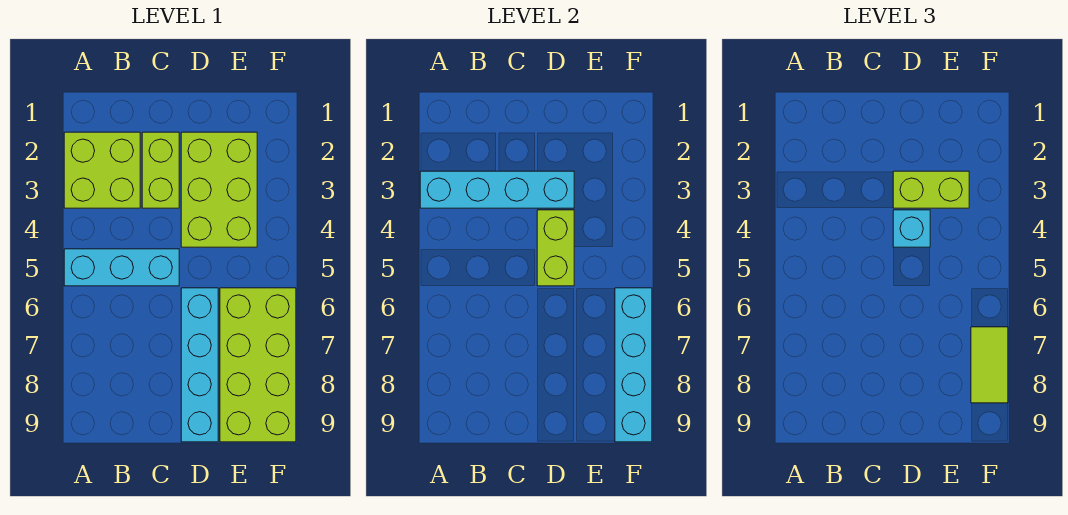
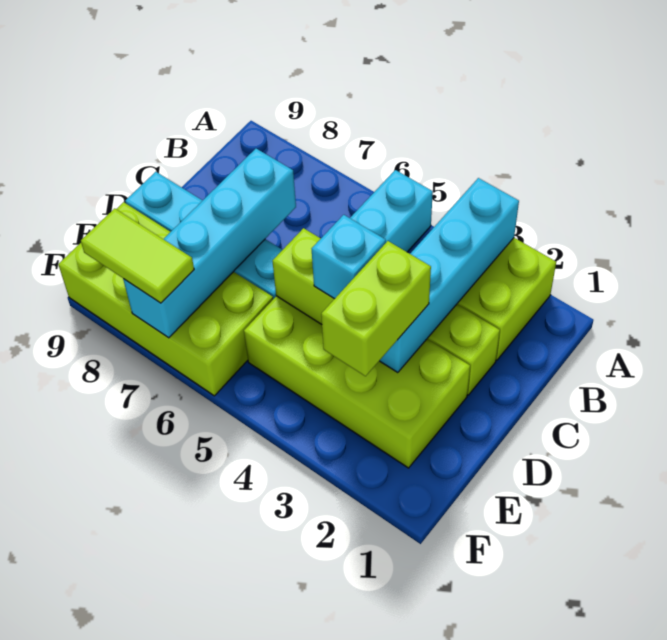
lime 2x3 brick [181,132,257,247] -> lime 2x4 brick [244,296,470,468]
cyan 1x4 brick [615,288,652,442] -> cyan 1x4 brick turned to [123,149,296,338]

